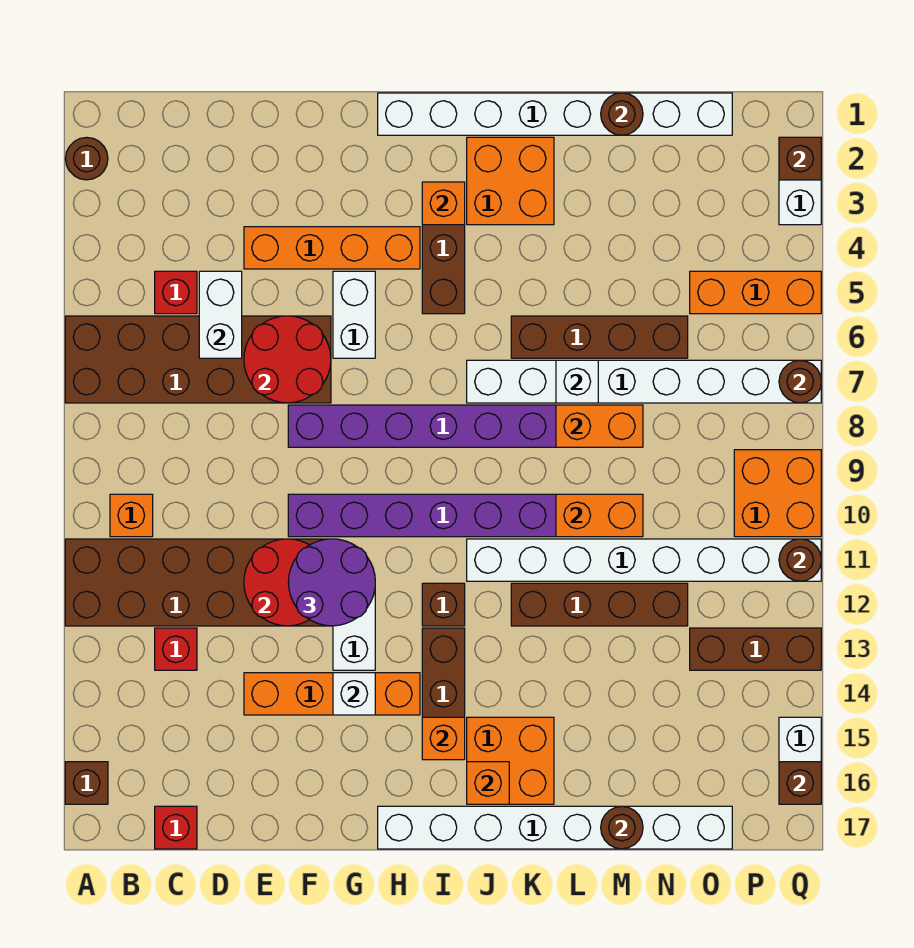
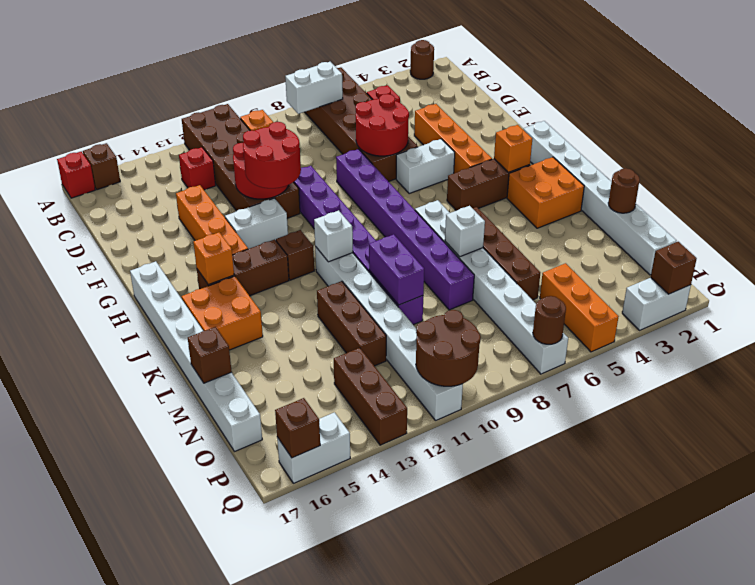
red 1x1 brick [155,806,197,849] -> red 1x1 brick moved to [57,152,95,198]
white 1x2 brick [199,271,242,358] -> white 1x2 brick moved to [285,62,343,114]
purple 2x2 round brick [288,539,375,626] -> red 2x2 round brick [243,122,301,188]
white 1x1 brick [333,673,375,715] -> white 1x1 brick moved to [314,210,353,262]
orange 1x1 brick [467,762,509,804] -> none
brown 1x4 brick [511,583,688,626] -> brown 1x3 brick [317,281,386,366]
orange 1x2 brick [556,405,643,447] -> none
orange 1x2 brick [556,494,643,537] -> purple 1x2 brick [369,234,424,305]
brown 1x1 round brick [601,806,643,849] -> brown 1x1 brick [188,327,232,383]
orange 2x2 brick [734,450,821,537] -> none
brown 1x1 round brick [779,539,821,581] -> brown 2x2 round brick [416,310,481,386]

